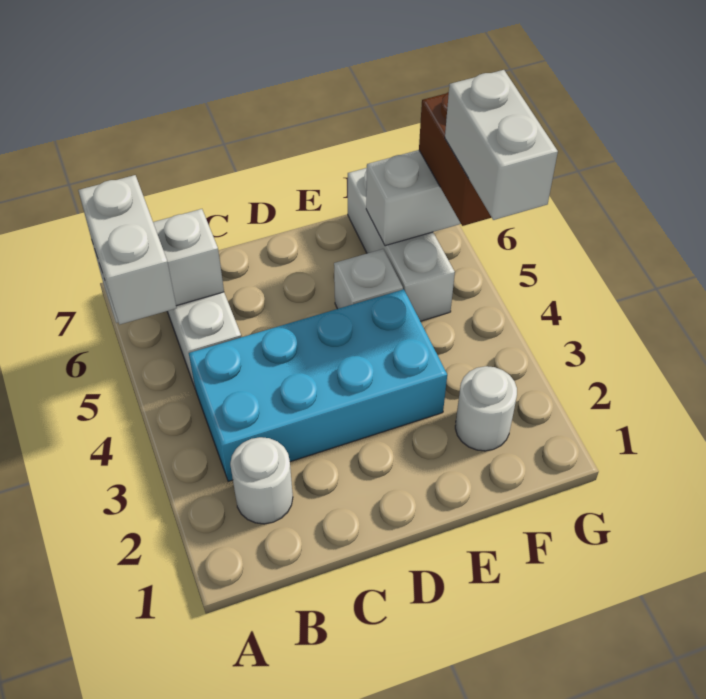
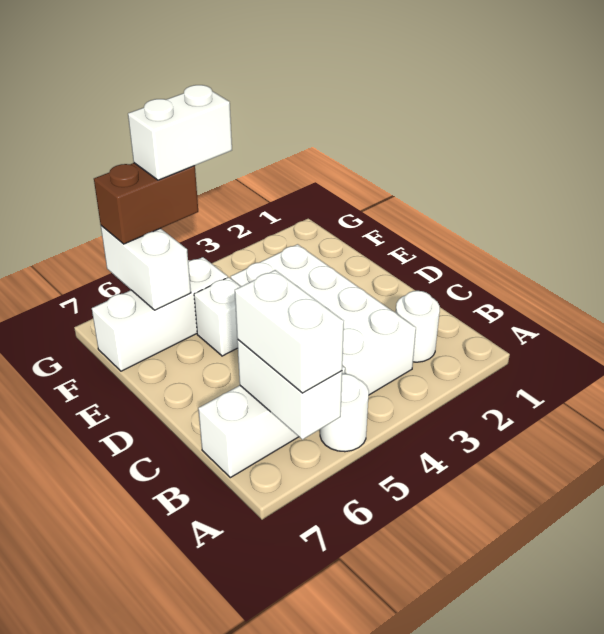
white 1x2 brick [78,175,176,325] -> white 1x2 brick turned to [235,270,344,393]
cyan 2x4 brick [189,289,447,481] -> white 2x4 brick [231,244,416,395]
white 1x1 round brick [455,366,517,451] -> white 1x1 round brick moved to [320,374,369,452]

